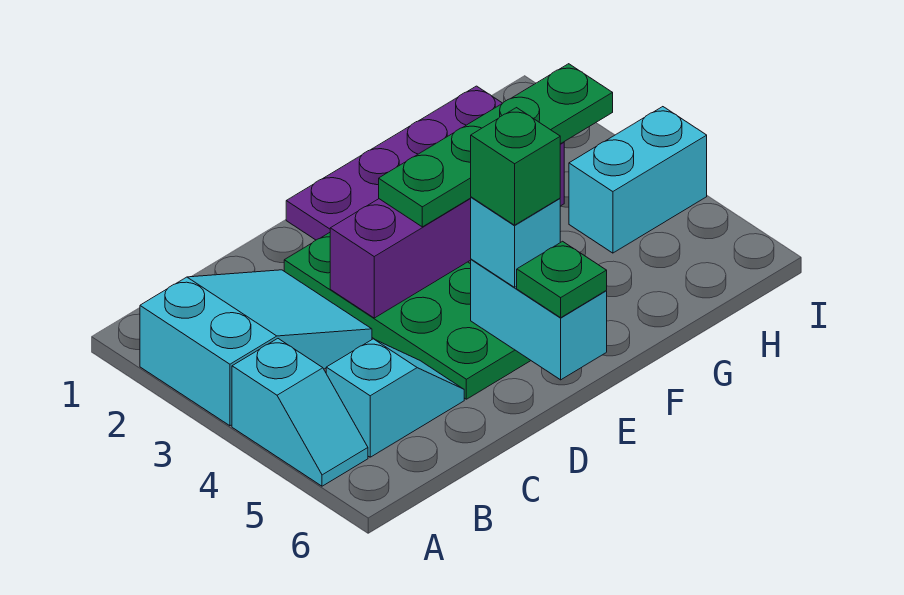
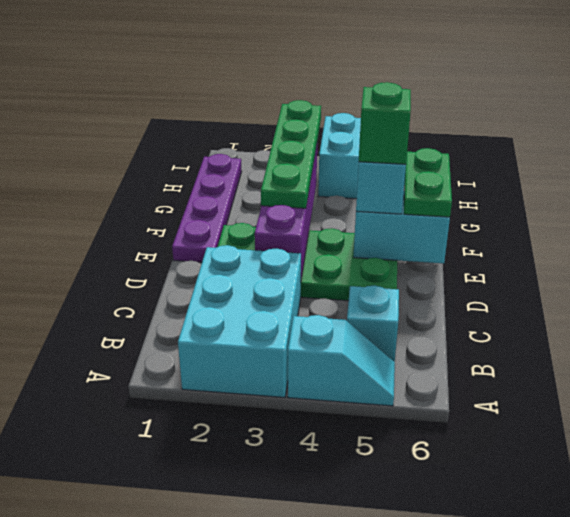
cyan 2x3 slope [140,270,372,426] -> cyan 2x3 brick [178,245,301,398]
green 1x1 plate [517,241,607,318] -> green 1x2 plate [404,148,452,217]

